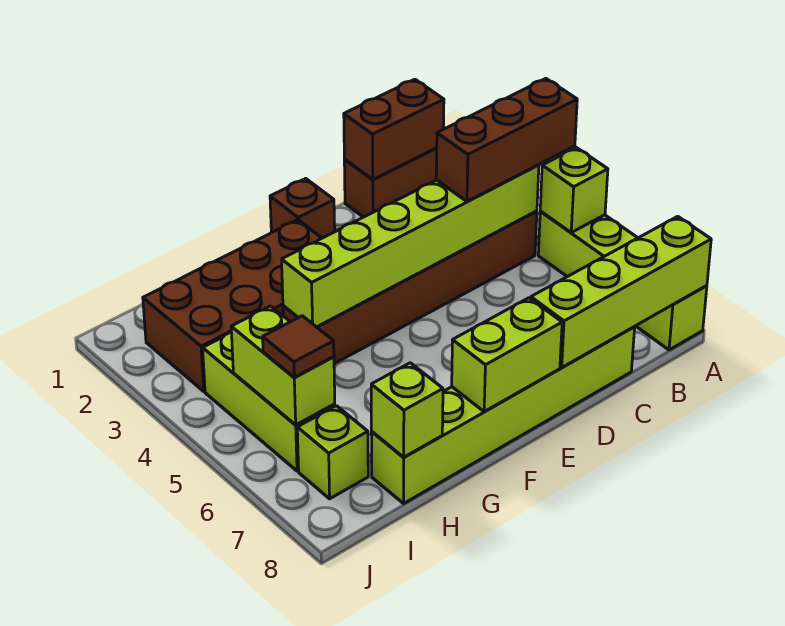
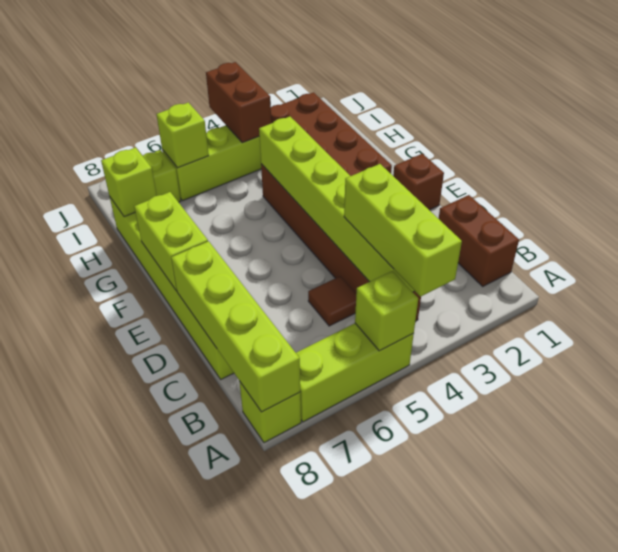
brown 1x3 brick [436,79,577,201] -> lime 1x3 brick [344,164,462,297]
brown 1x2 brick [344,79,444,180] -> brown 1x2 brick moved to [206,62,271,143]
lime 1x2 brick [231,306,335,425] -> lime 1x1 brick [156,102,209,168]
brown 1x1 tile [263,316,334,377] -> brown 1x1 tile moved to [308,276,356,326]

